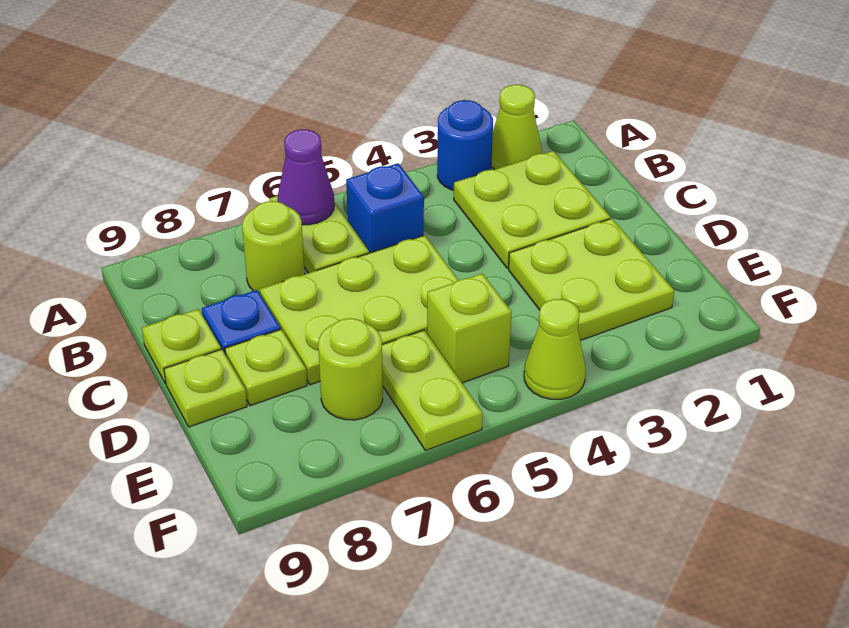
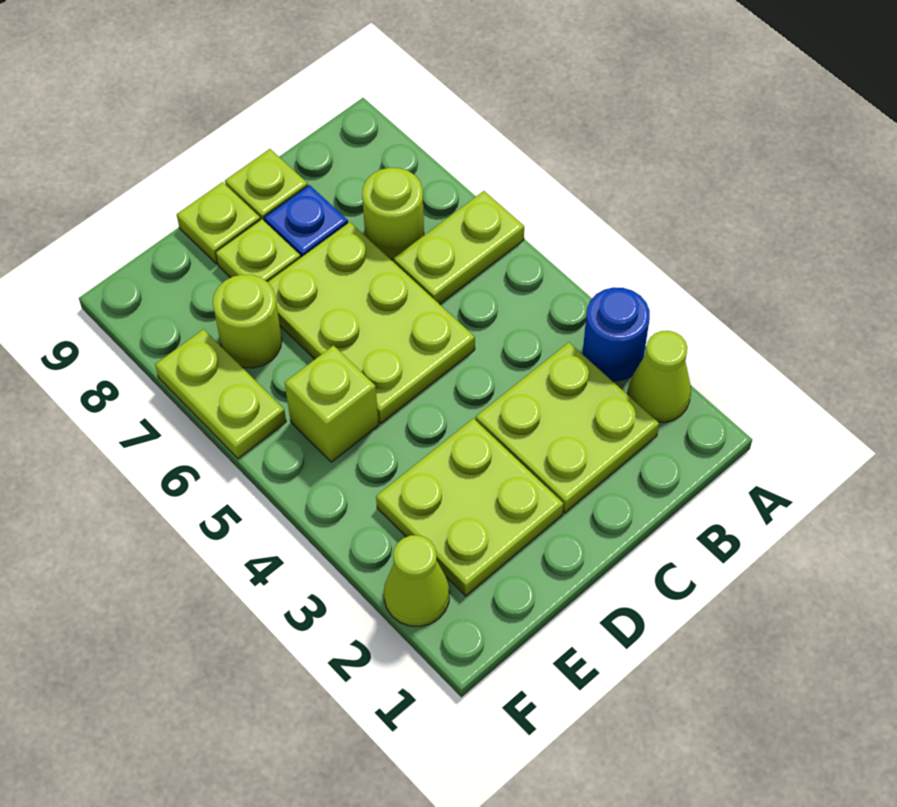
purple 1x1 cone [277,129,334,225] -> none
blue 1x1 brick [346,163,424,253] -> none
lime 1x2 plate [382,330,482,451] -> lime 1x2 plate turned to [155,329,286,459]
lime 1x1 cone [524,299,586,399] -> lime 1x1 cone moved to [384,535,450,626]

